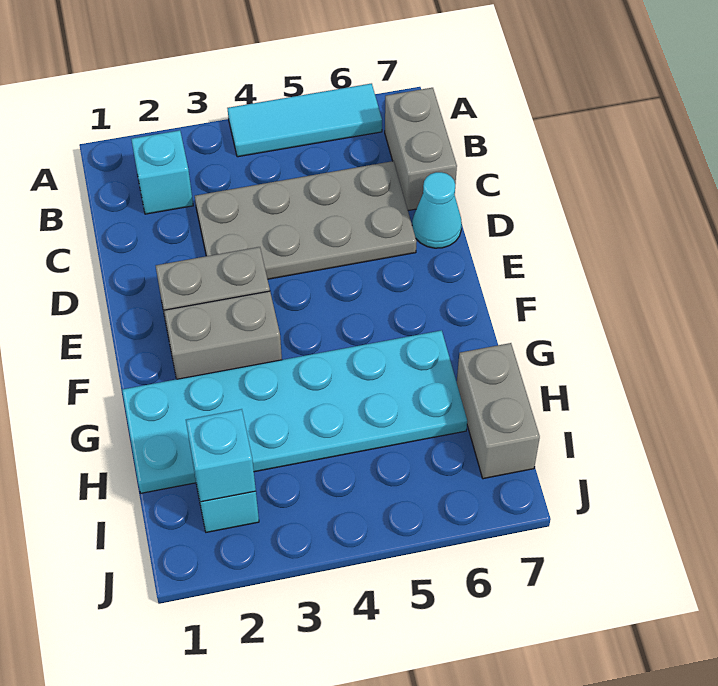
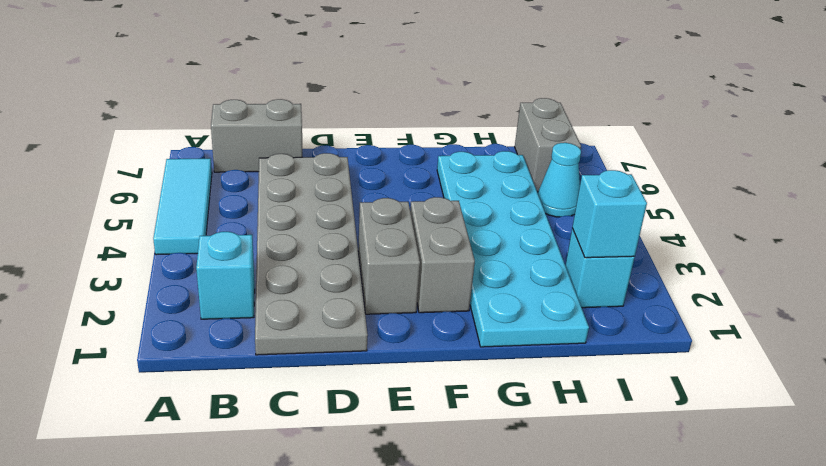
grey 2x4 plate [195,161,417,279] -> grey 2x6 plate [255,153,368,355]
cyan 1x1 cone [412,172,462,248] -> cyan 1x1 cone moved to [538,143,581,217]
grey 1x2 brick [457,343,540,479] -> grey 1x2 brick turned to [515,98,581,192]

